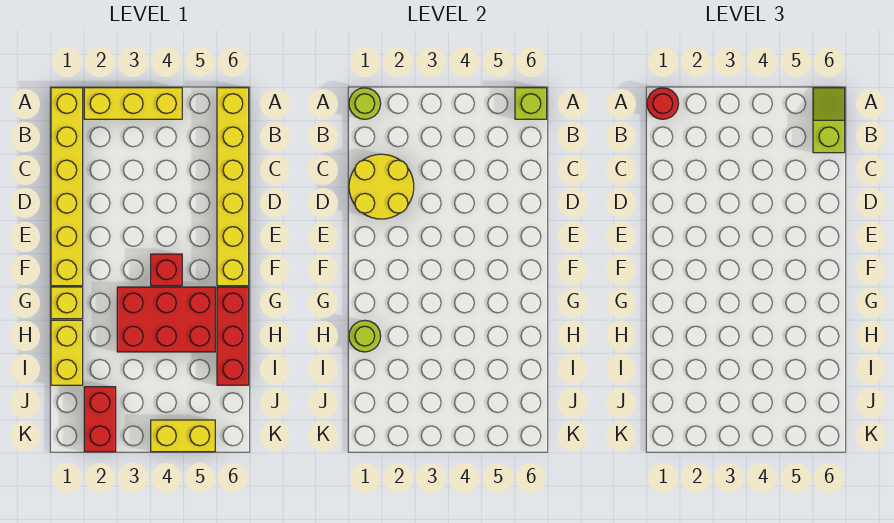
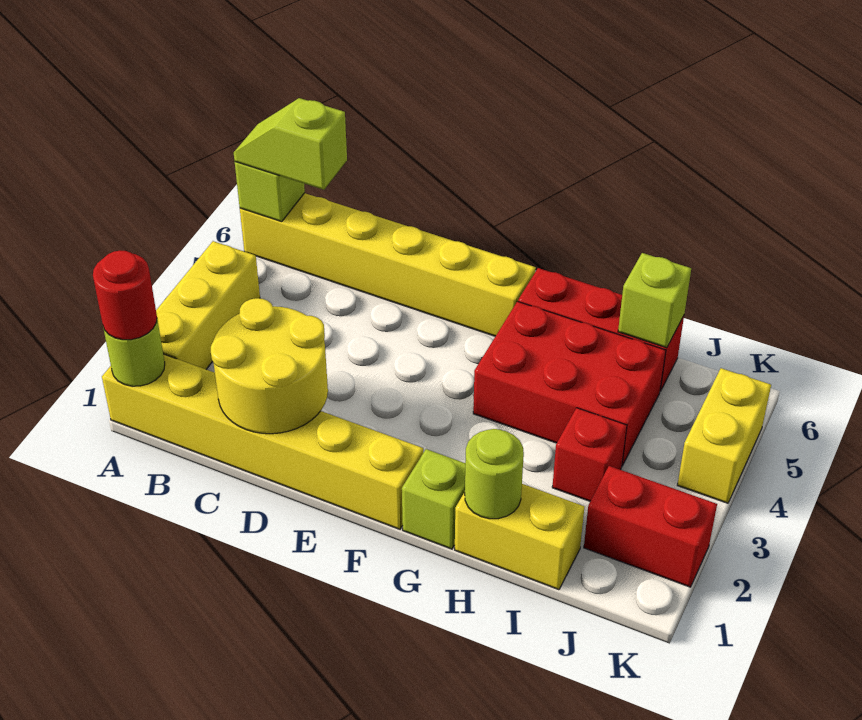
red 1x1 brick [151,254,182,286] -> red 1x1 brick moved to [552,408,627,501]
yellow 1x1 brick [51,287,83,319] -> lime 1x1 brick [402,449,465,549]
red 2x3 brick [117,287,215,352] -> red 2x3 brick turned to [473,301,666,466]
none -> lime 1x1 brick [618,253,691,348]

